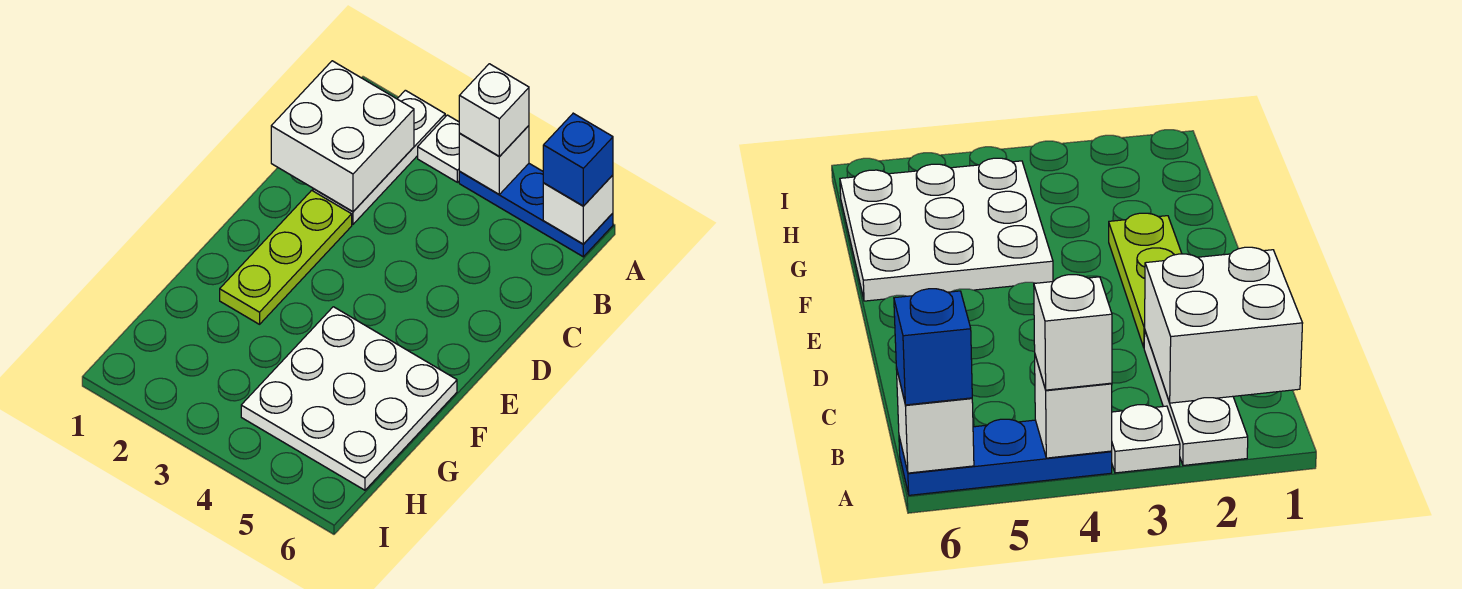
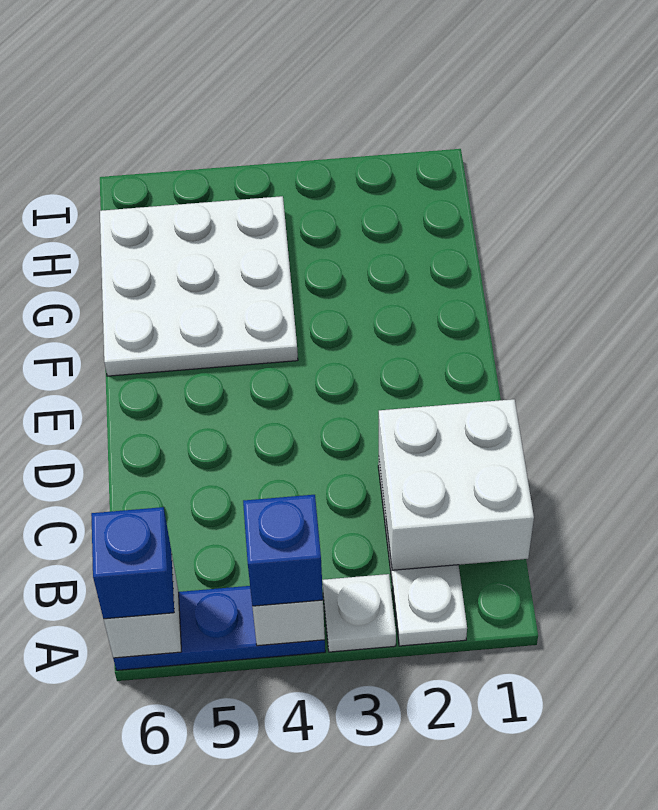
white 1x1 brick [459,64,529,156] -> blue 1x1 brick [243,495,323,606]
lime 1x3 plate [220,190,352,324] -> none

